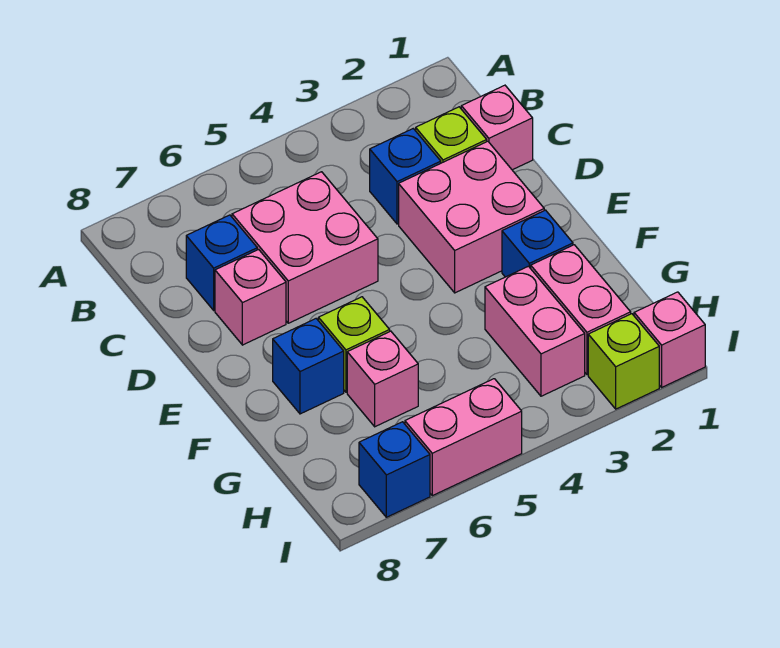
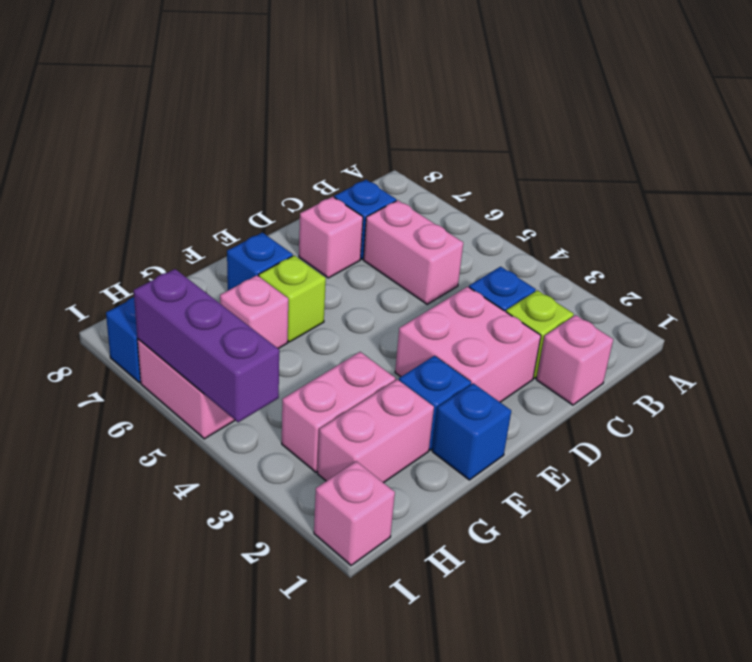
pink 2x2 brick [232,172,378,323] -> pink 1x2 brick [363,200,463,304]
none -> blue 1x1 brick [432,383,511,480]
lime 1x1 brick [588,314,659,409] -> none
none -> purple 1x3 brick [134,269,279,422]

